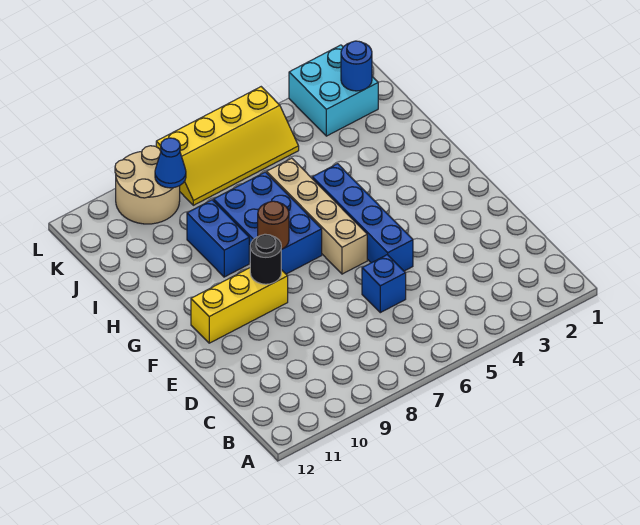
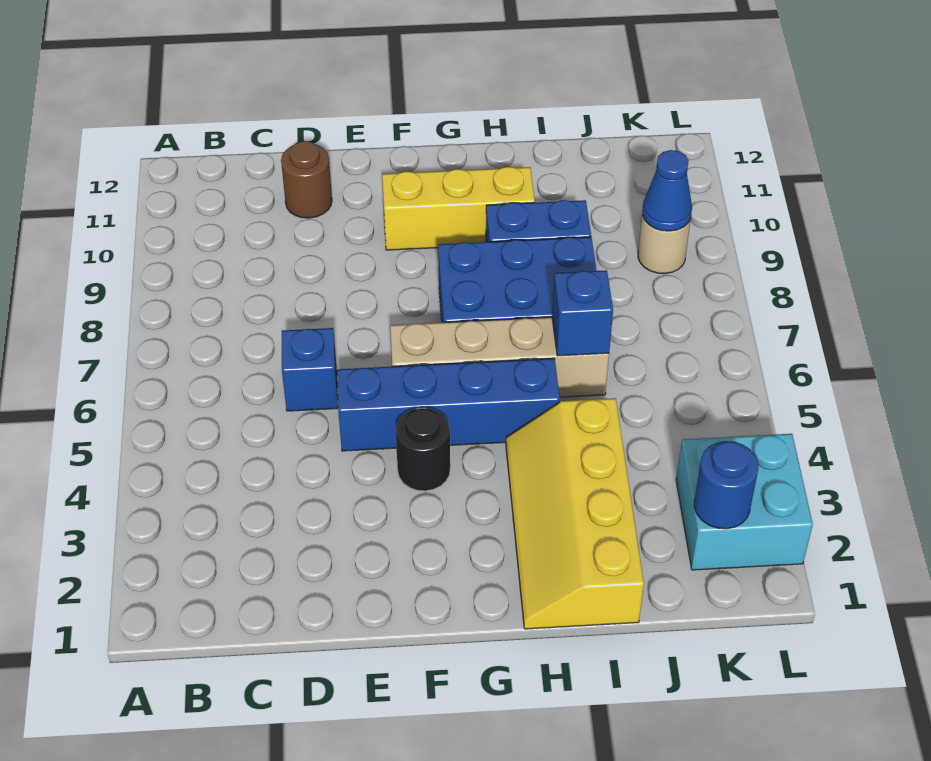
yellow 1x3 brick [191,268,288,343] -> yellow 1x3 brick turned to [382,167,535,250]
black 1x1 round brick [250,234,282,284] -> black 1x1 round brick moved to [396,408,450,491]
brown 1x1 round brick [258,201,289,249] -> brown 1x1 round brick moved to [281,141,332,218]
none -> blue 1x1 brick [552,270,613,356]
yellow 2x4 slope [156,87,299,205] -> yellow 2x4 slope moved to [506,398,644,629]
tan 2x2 round brick [115,146,180,224] -> tan 1x1 round brick [638,216,691,274]

